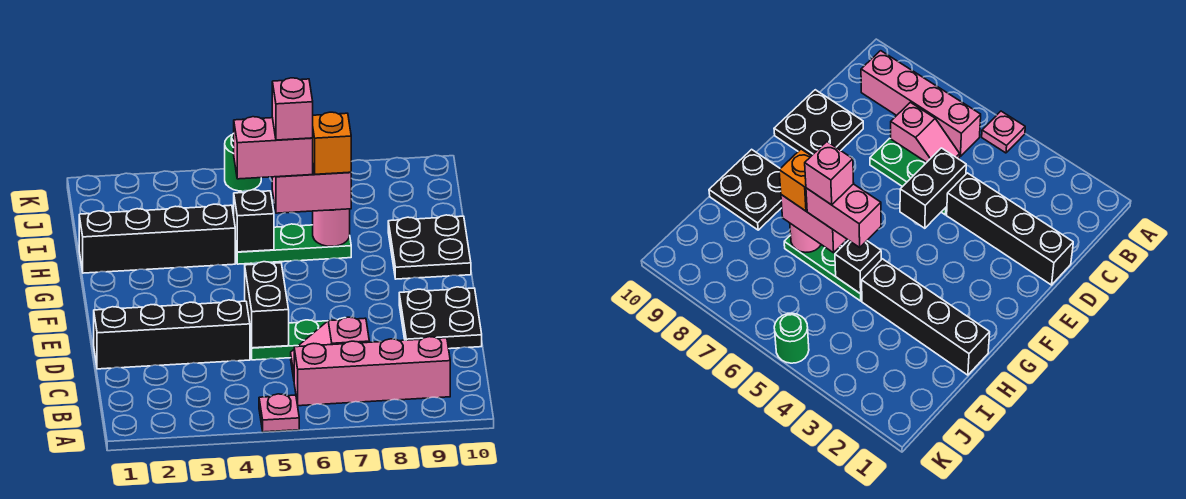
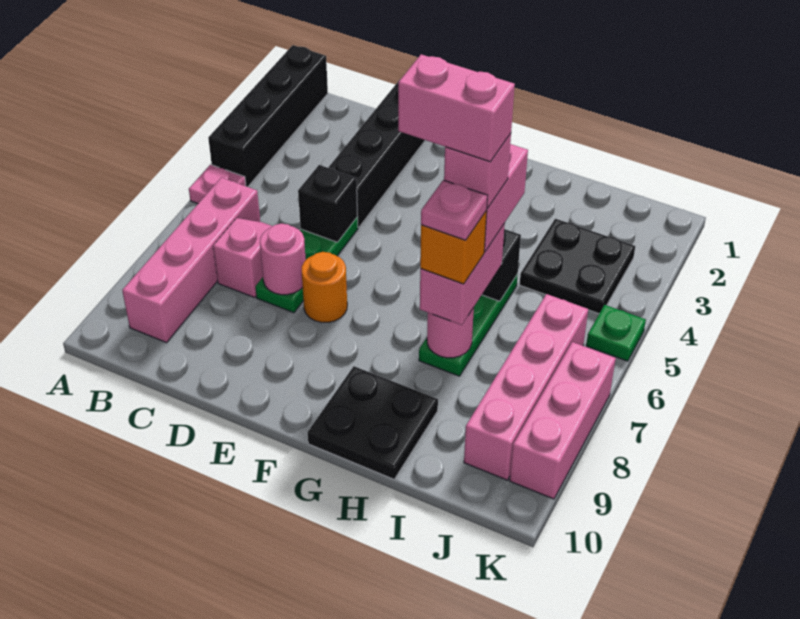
black 1x2 brick [245,262,289,348] -> black 1x1 brick [298,165,357,242]
none -> pink 1x1 round brick [260,224,306,295]
black 2x2 plate [399,287,482,349] -> black 2x2 plate moved to [520,219,635,314]
none -> orange 1x1 round brick [302,252,347,322]
none -> pink 1x2 brick [398,54,515,162]
black 1x4 brick [79,204,235,273] -> black 1x4 brick moved to [208,45,328,187]
none -> pink 1x1 plate [421,180,488,240]
none -> pink 1x4 brick [464,294,588,480]
green 1x1 round brick [225,133,261,191] -> green 1x1 plate [586,305,646,361]
none -> pink 1x3 brick [510,342,616,499]

